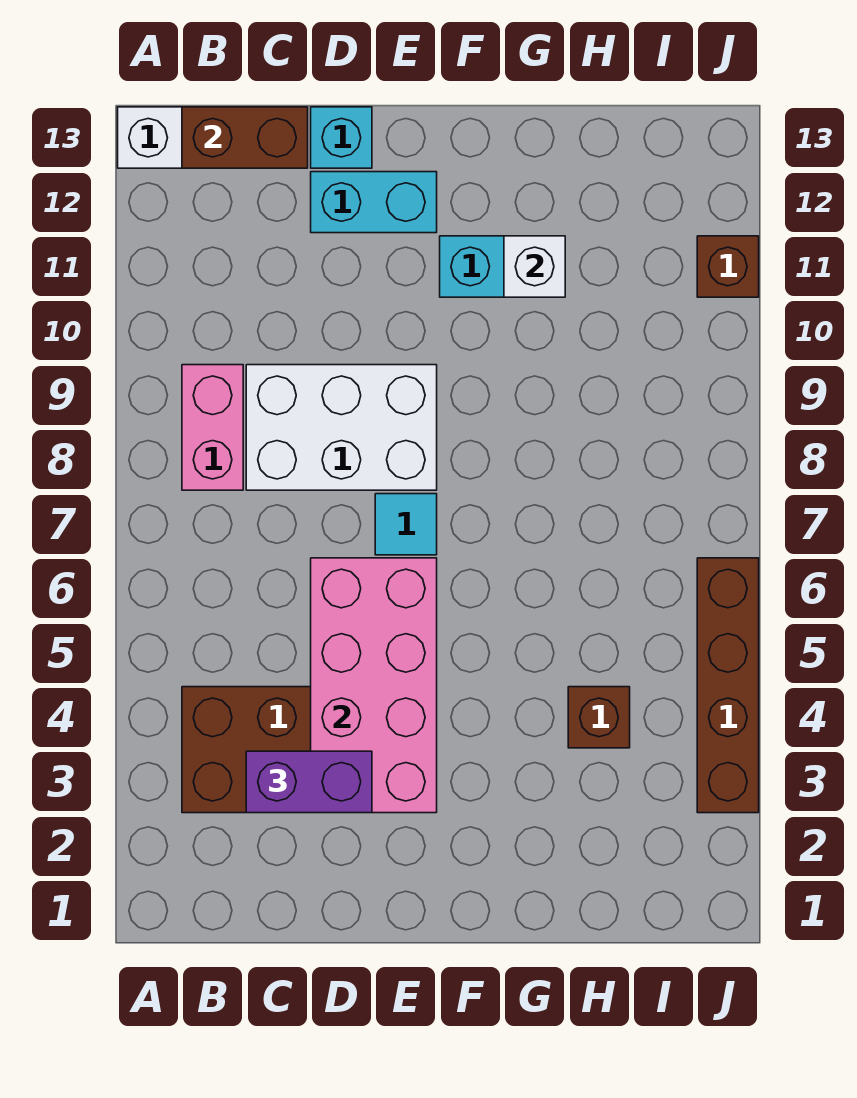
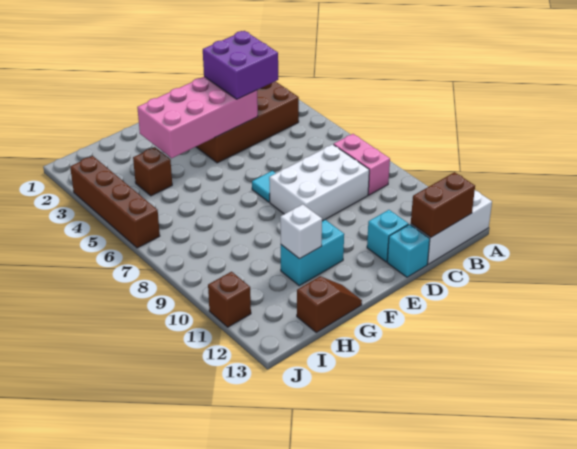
purple 1x2 brick [246,751,372,813] -> purple 2x2 brick [203,31,278,99]
pink 2x4 brick [311,558,437,813] -> pink 2x4 brick turned to [137,77,258,158]
cyan 1x2 brick [311,172,437,233] -> cyan 1x1 brick [367,210,409,262]
none -> brown 1x2 slope [297,276,362,332]

